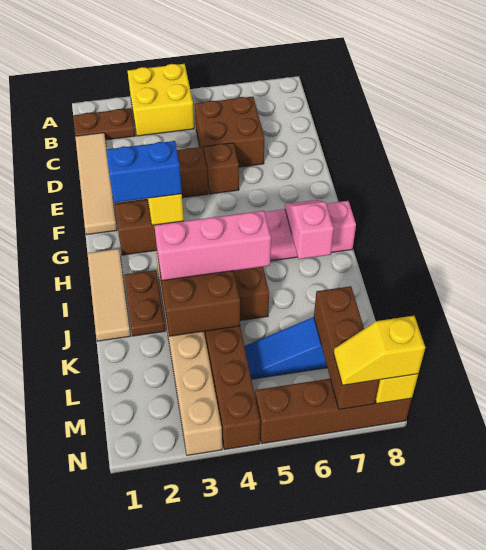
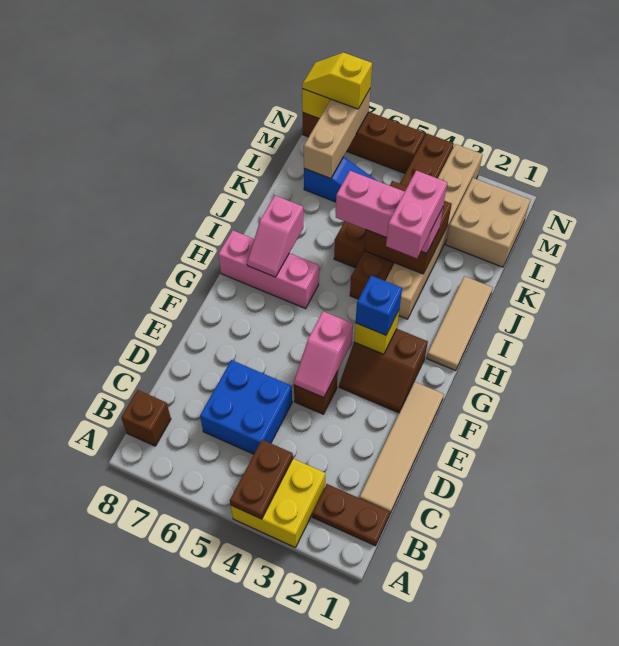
brown 2x2 brick [195,97,264,167] -> blue 2x2 brick [200,360,292,454]
none -> pink 1x2 slope [294,311,353,398]
brown 1x1 brick [204,143,239,194] -> brown 1x1 brick moved to [121,390,171,446]
blue 1x2 brick [106,141,182,203] -> blue 1x1 brick [356,276,402,335]
brown 1x2 plate [124,270,165,336] -> brown 1x2 plate moved to [230,440,293,519]
none -> pink 1x2 brick [386,170,447,258]
none -> tan 2x2 brick [446,178,530,267]
brown 1x3 brick [314,286,379,409] -> tan 1x3 brick [304,89,370,179]
yellow 1x2 slope [334,316,425,385] -> yellow 1x2 slope turned to [302,53,372,109]

